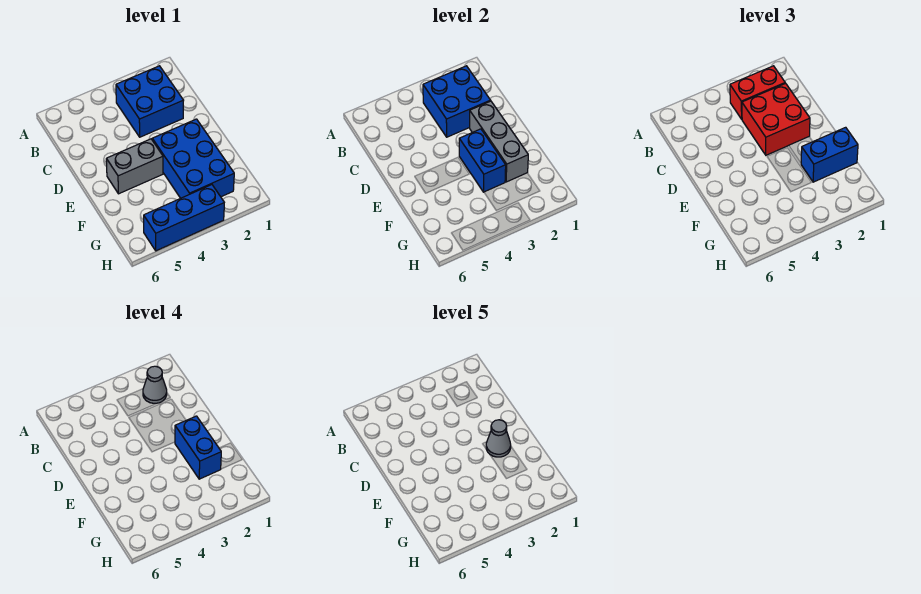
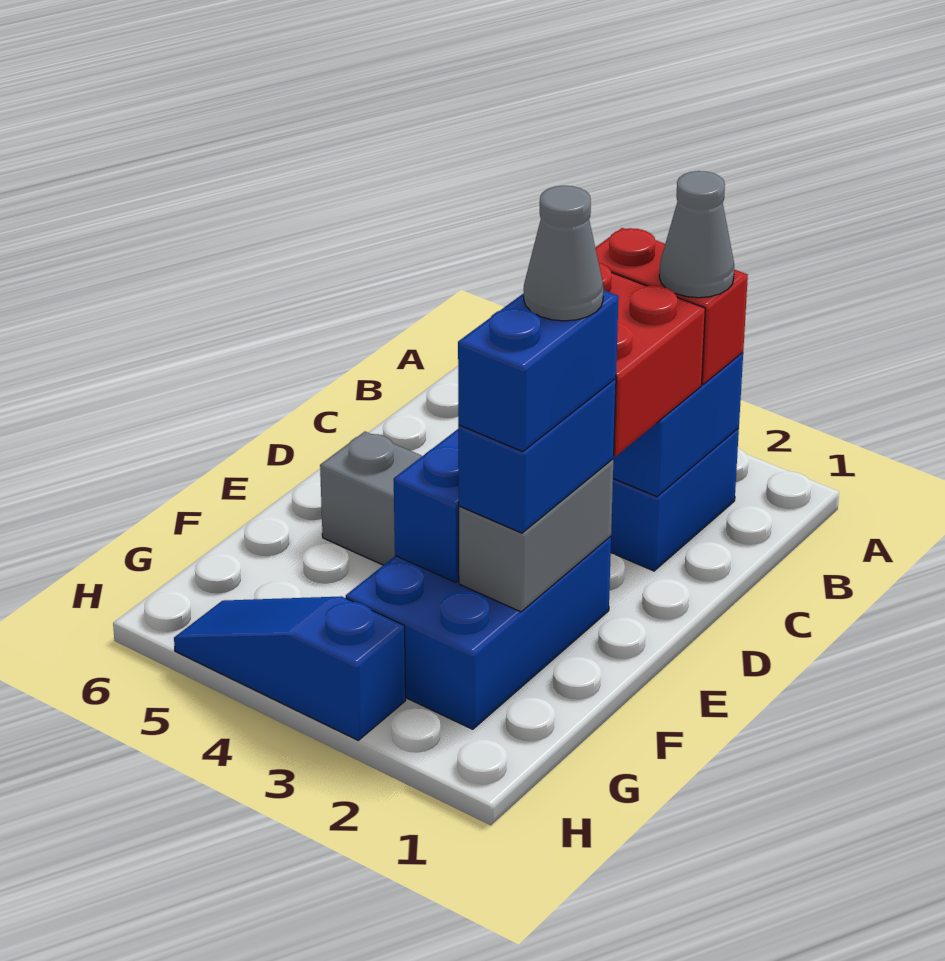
grey 1x3 brick [470,101,528,182] -> grey 1x2 brick [459,459,613,612]
blue 1x2 brick [801,127,858,182] -> blue 1x2 brick turned to [458,379,616,533]
blue 1x3 brick [144,185,224,251] -> blue 1x3 slope [174,596,406,740]

